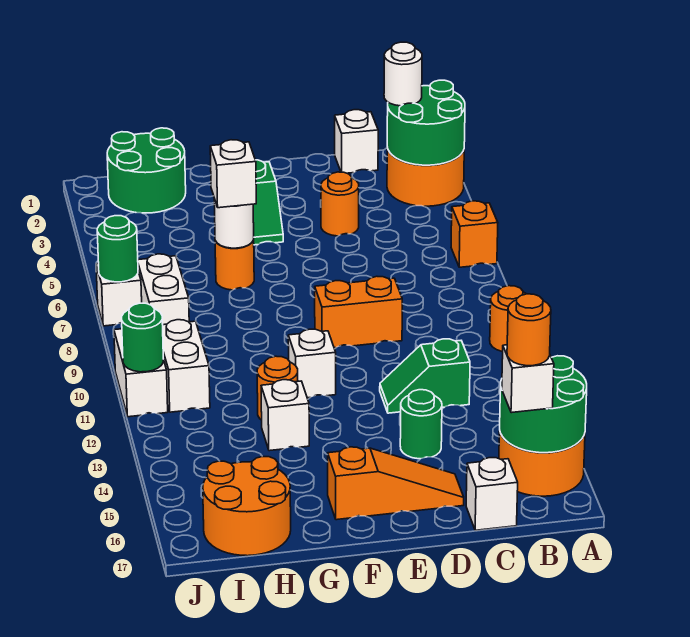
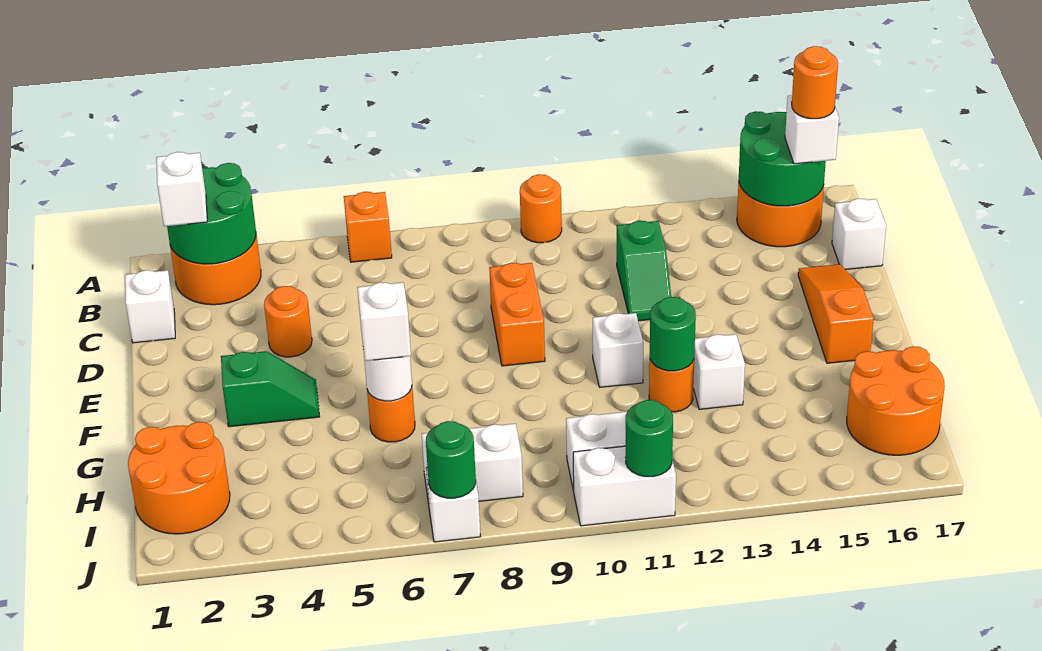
white 1x1 round brick [384,42,422,106] -> white 1x1 brick [156,152,207,226]
green 1x1 round brick [400,390,442,459] -> green 1x1 round brick moved to [650,297,696,371]
green 2x2 round brick [107,128,186,213] -> orange 2x2 round brick [128,422,230,534]

